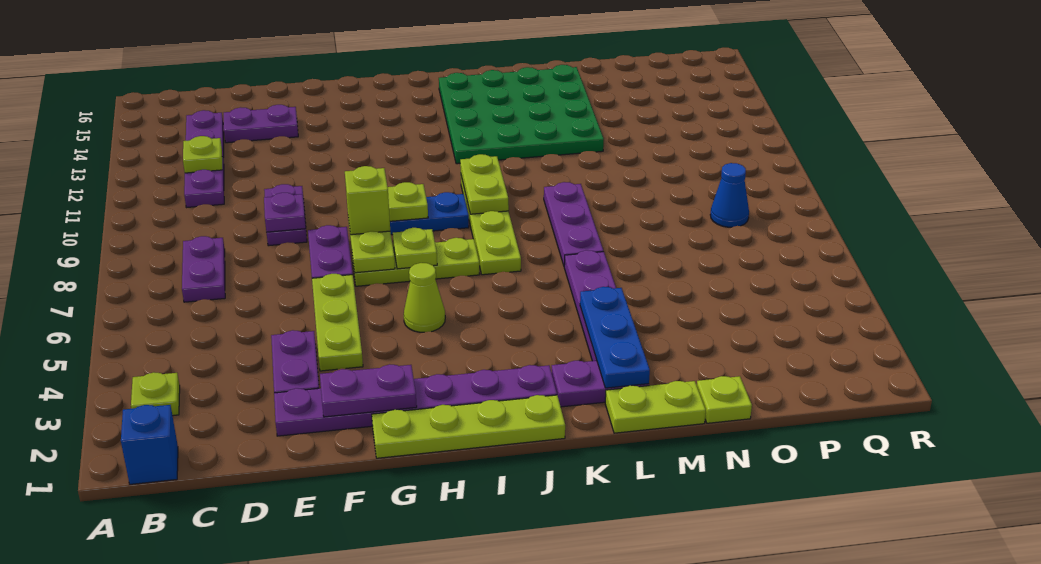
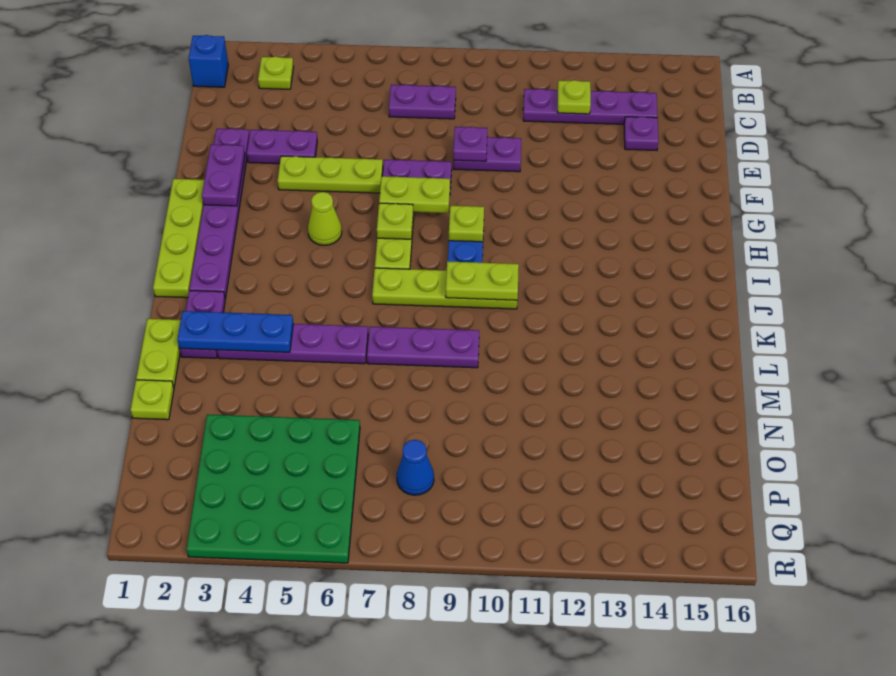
purple 1x2 plate [224,105,298,143] -> purple 1x1 plate [624,117,659,150]
lime 1x1 brick [345,166,390,235] -> none
green 4x4 plate [439,65,604,164] -> green 4x4 plate moved to [187,414,360,563]

